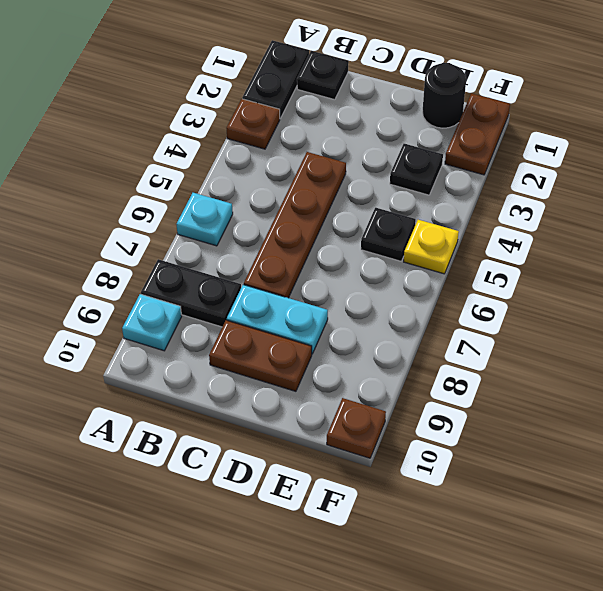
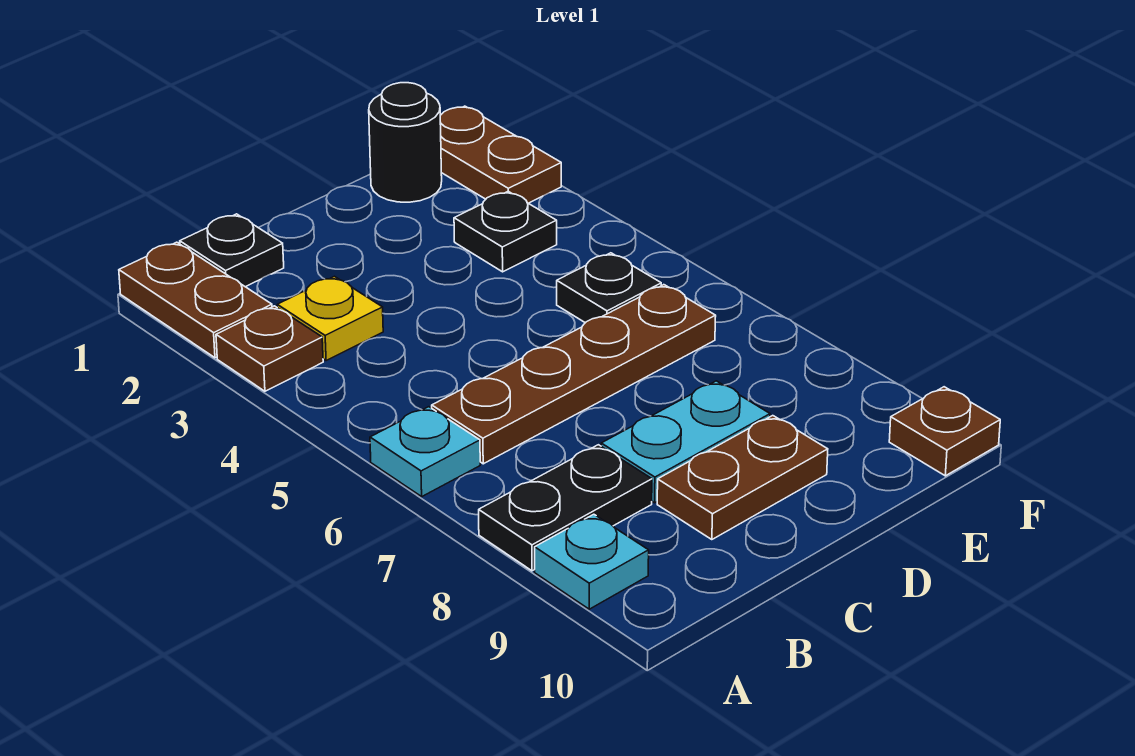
black 1x2 plate [242,40,309,118] -> brown 1x2 plate [119,242,272,358]
brown 1x4 plate [244,152,346,298] -> brown 1x4 plate turned to [432,285,716,464]
yellow 1x1 plate [404,220,459,274] -> yellow 1x1 plate moved to [277,276,383,361]

